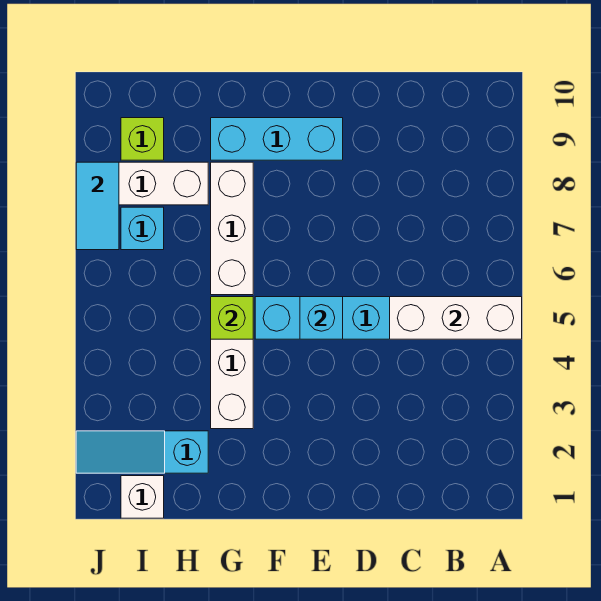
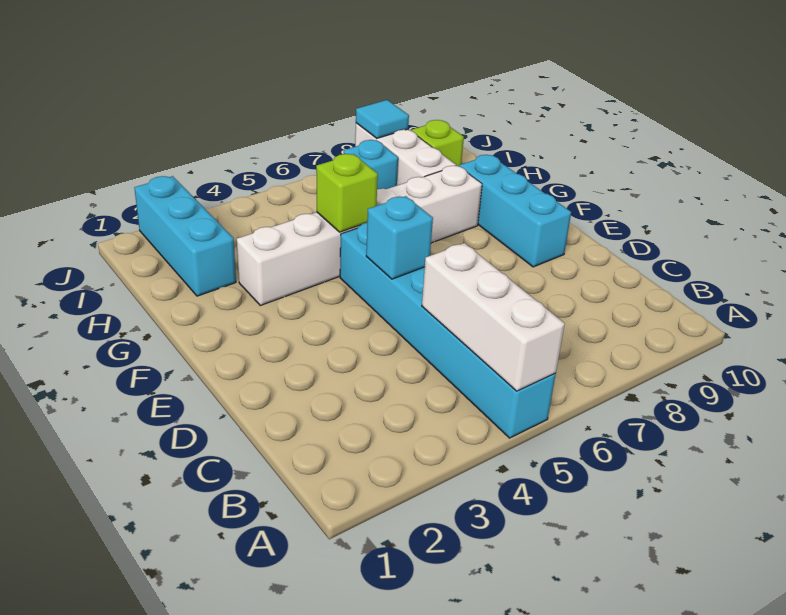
cyan 1x3 slope [76,431,208,473] -> cyan 1x3 brick [134,176,236,296]
white 1x1 brick [121,476,164,518] -> none
cyan 1x2 tile [76,162,119,250] -> cyan 1x1 tile [356,100,409,138]

